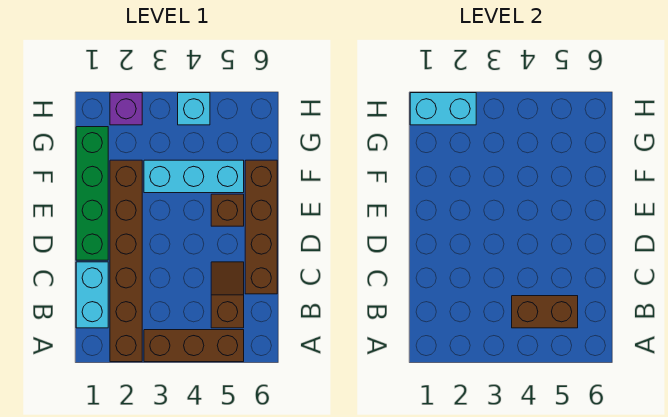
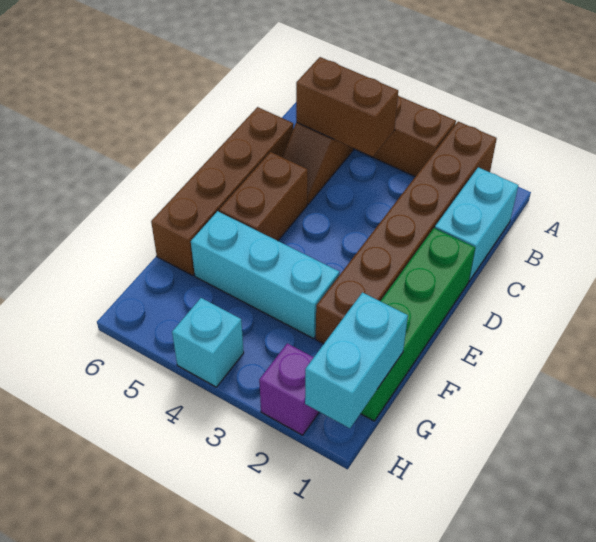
brown 1x1 brick [211,194,244,226] -> brown 1x2 brick [219,152,308,241]
cyan 1x2 brick [410,93,476,125] -> cyan 1x2 brick turned to [305,293,408,428]

